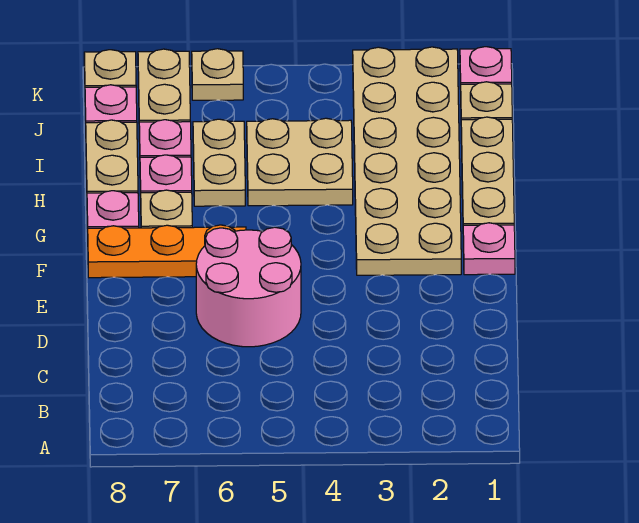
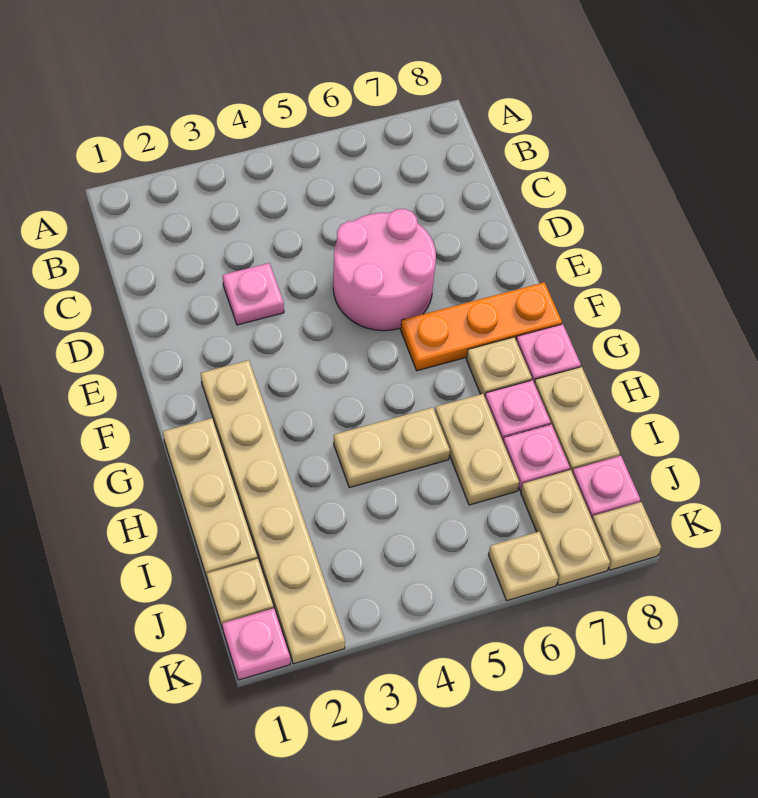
pink 1x1 plate [463,223,515,275] -> pink 1x1 plate moved to [223,263,284,325]
tan 2x6 plate [353,47,461,275] -> tan 1x6 plate [201,360,345,664]
tan 2x2 plate [247,118,353,206] -> tan 1x2 plate [334,408,450,488]

